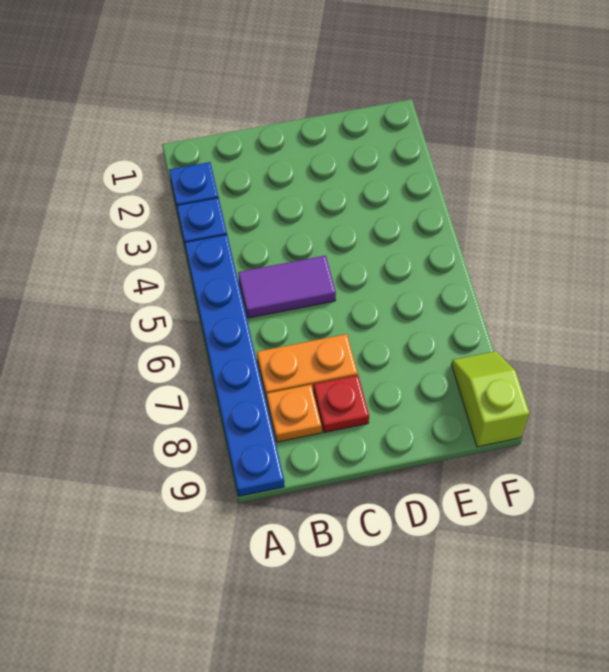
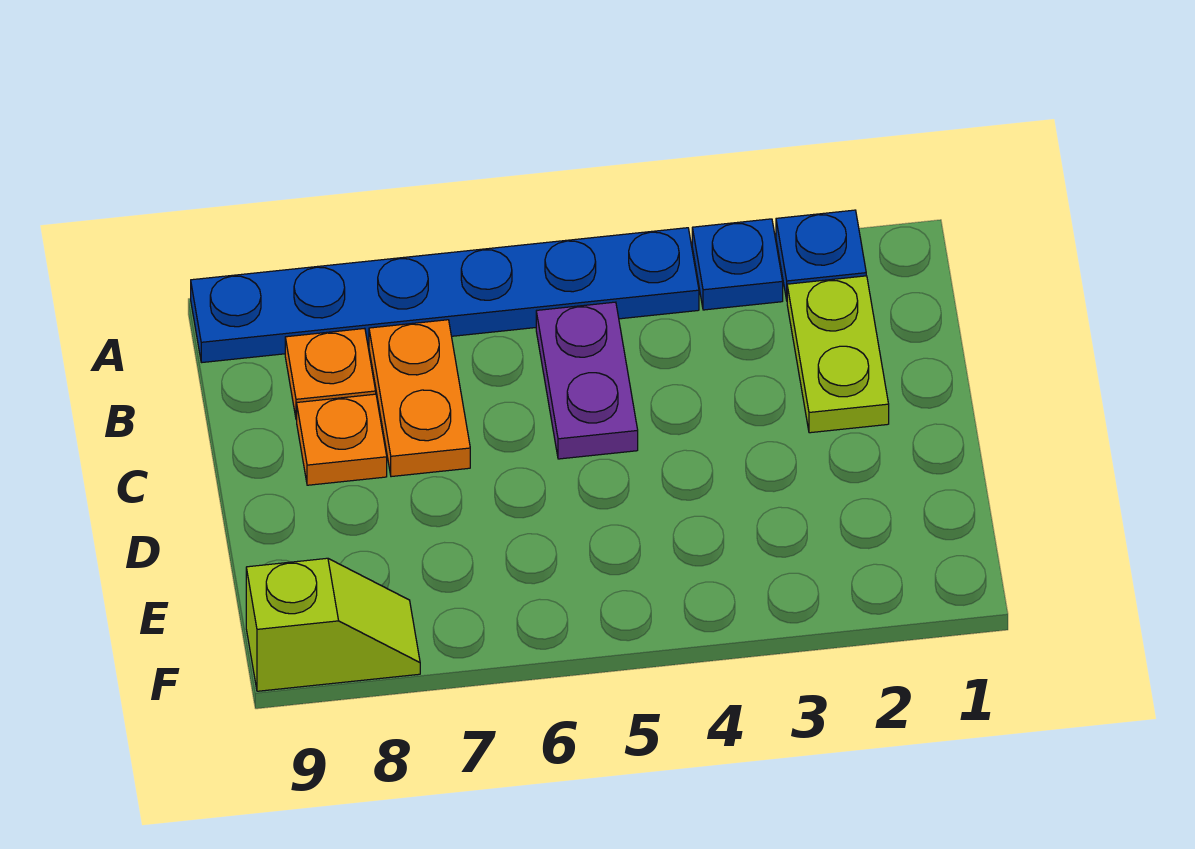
none -> lime 1x2 plate [787,276,889,433]
purple 1x2 tile [238,255,336,318] -> purple 1x2 plate [536,302,638,459]
red 1x1 plate [314,375,369,432] -> orange 1x1 plate [297,394,387,485]

